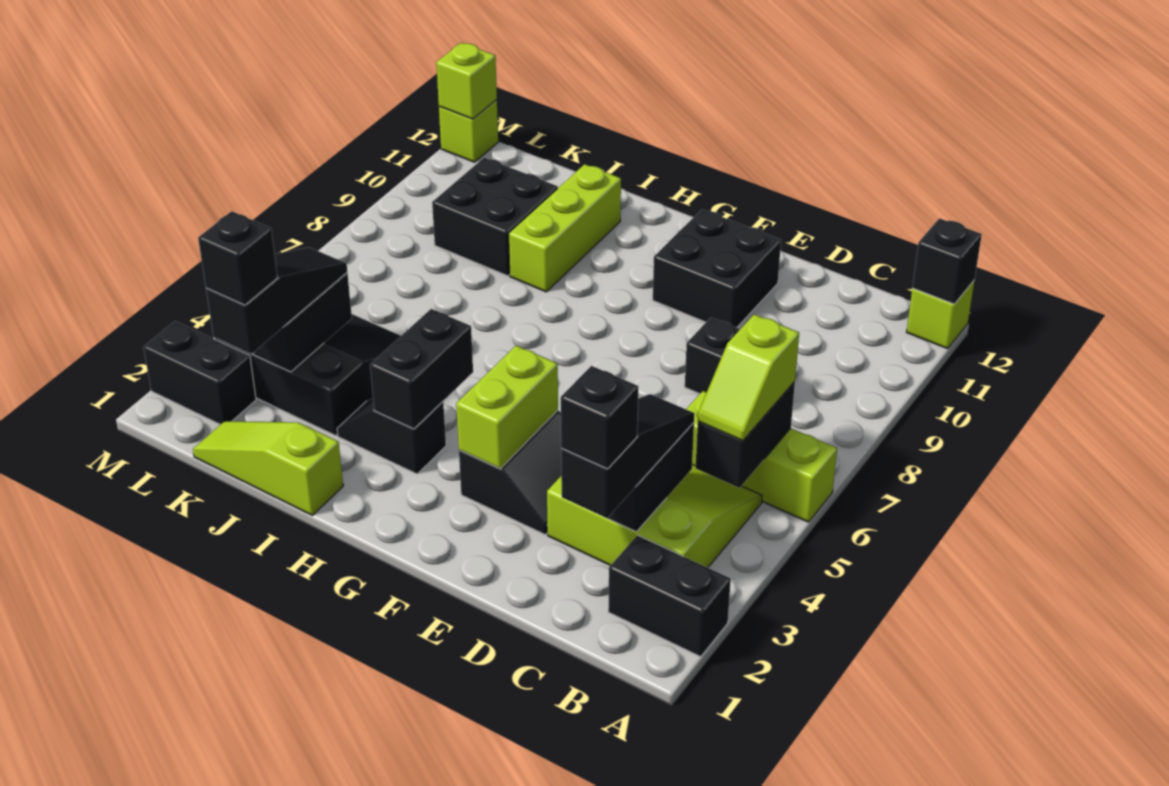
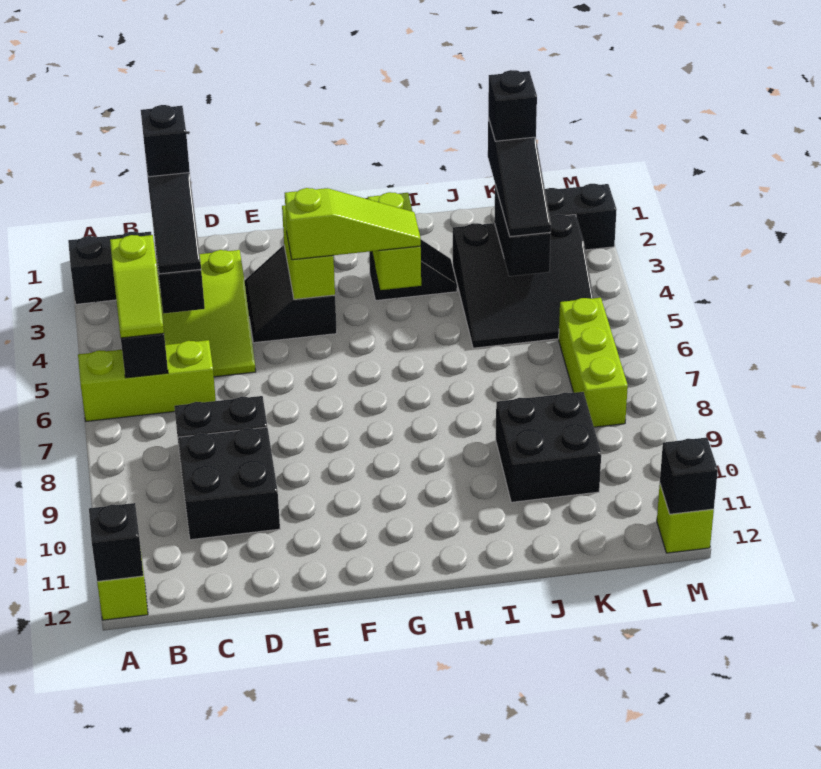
lime 1x2 slope [698,314,799,441] -> lime 1x2 slope turned to [110,235,164,338]
black 2x2 brick [653,209,781,328] -> black 2x2 brick moved to [178,427,280,540]
black 1x2 brick [370,309,473,429] -> lime 1x2 brick [368,192,421,290]
lime 1x3 slope [193,421,343,515] -> lime 1x3 slope moved to [285,188,421,260]
lime 1x3 brick [509,164,621,292] -> lime 1x3 brick moved to [559,298,628,427]
lime 1x1 brick [436,43,497,119] -> black 1x1 brick [660,438,718,514]

